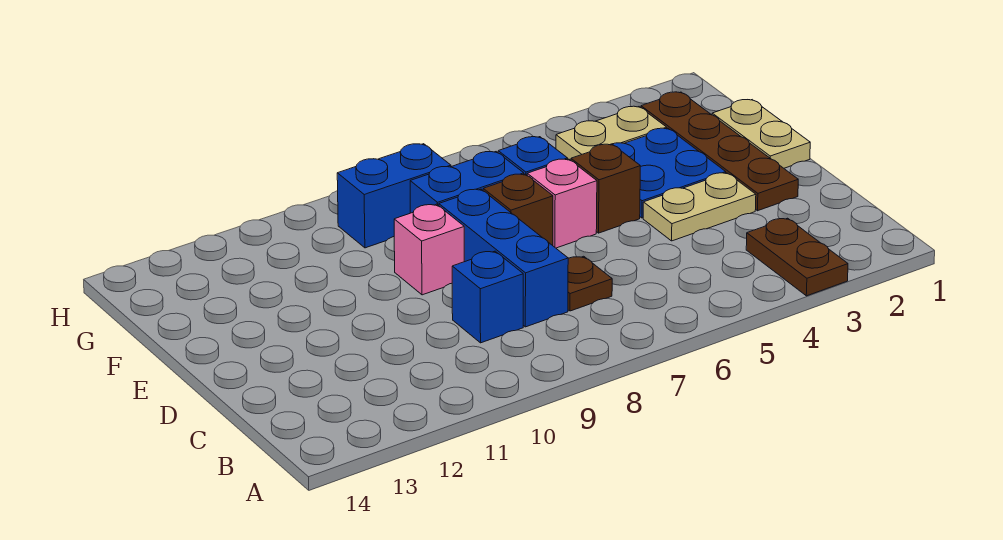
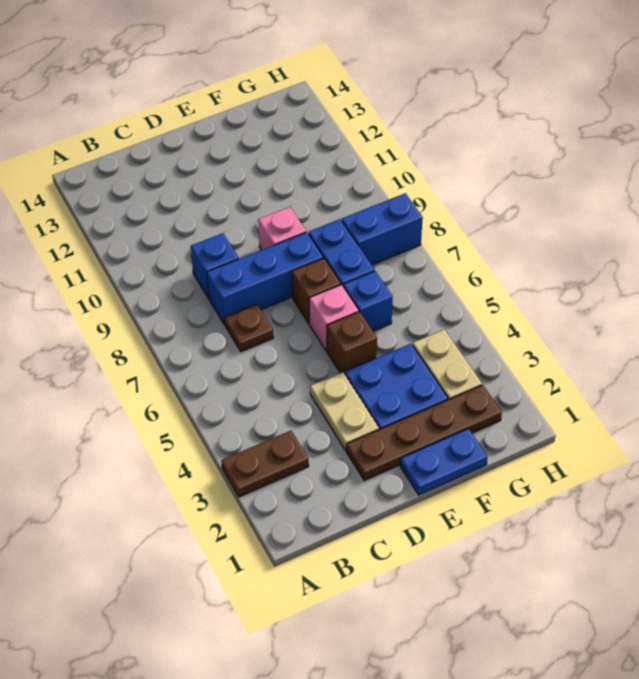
tan 1x2 plate [712,100,810,168] -> blue 1x2 plate [400,429,488,495]
blue 1x2 brick [337,144,451,248] -> blue 1x2 brick turned to [342,193,423,265]

